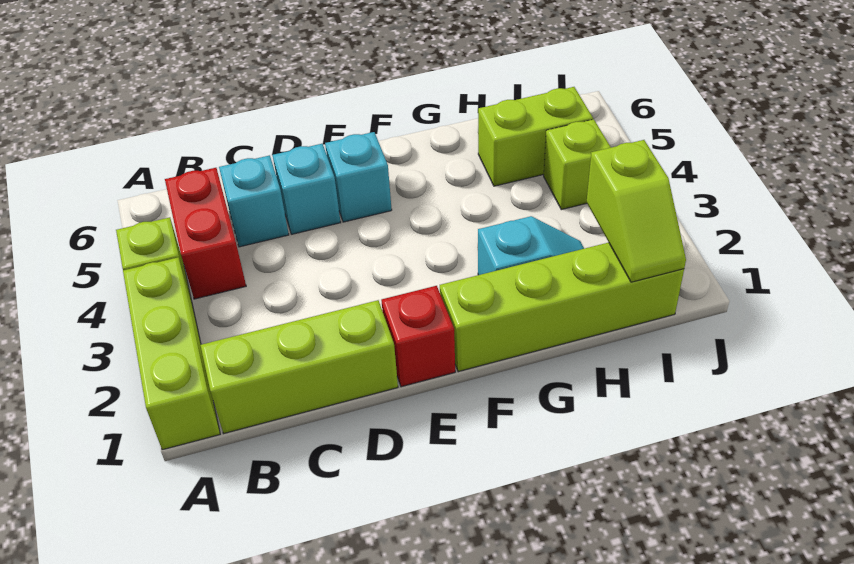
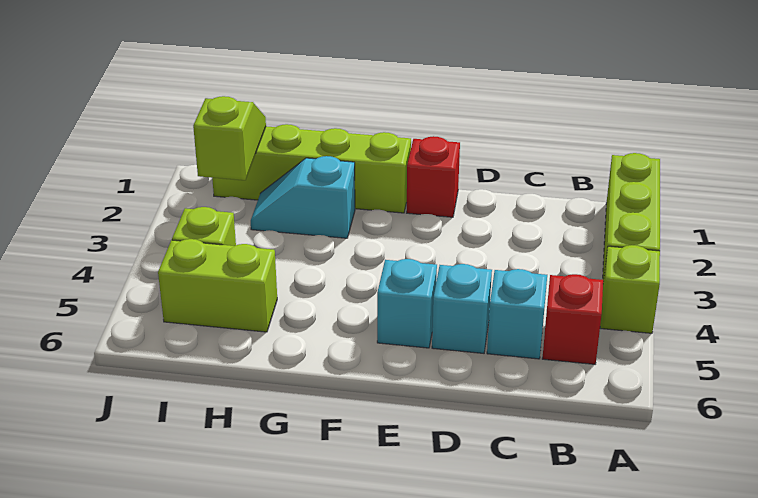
lime 1x3 brick [201,300,398,433] -> none
red 1x2 brick [165,168,246,299] -> red 1x1 brick [542,274,603,364]

